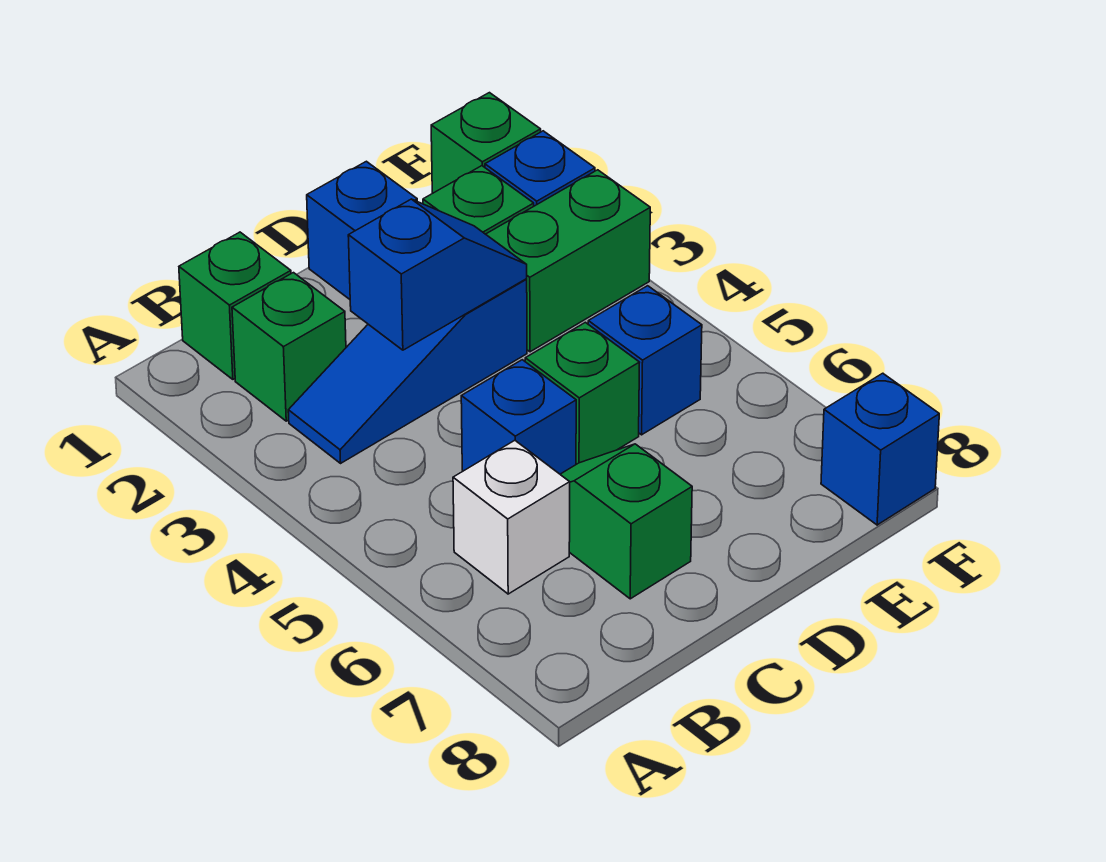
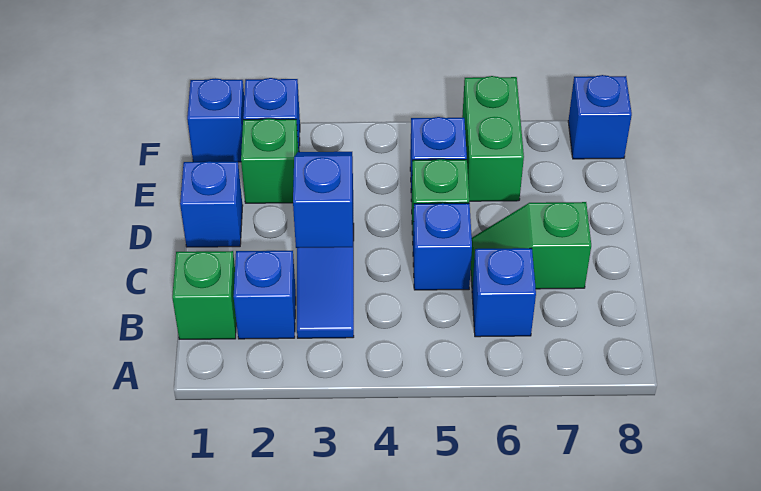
green 1x1 brick [232,273,346,421] -> blue 1x1 brick [234,251,296,339]
white 1x1 brick [453,440,570,594] -> blue 1x1 brick [472,248,536,337]
green 1x2 brick [486,170,650,352] -> green 1x2 brick moved to [462,76,524,201]
green 1x1 brick [431,93,541,193] -> blue 1x1 brick [187,78,244,162]

